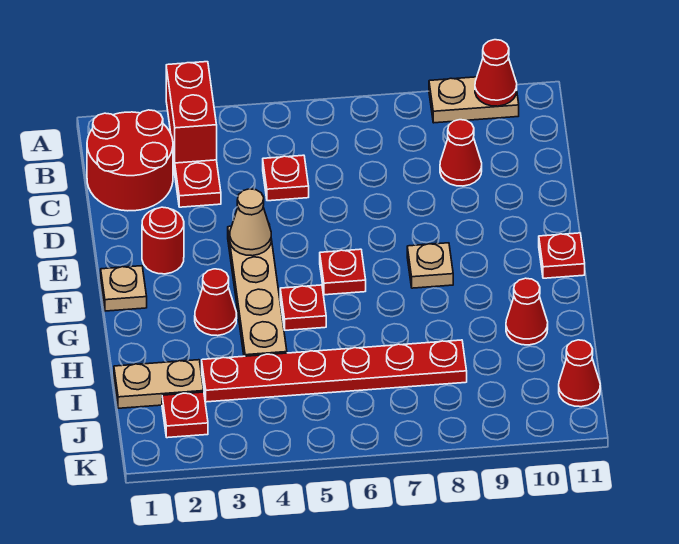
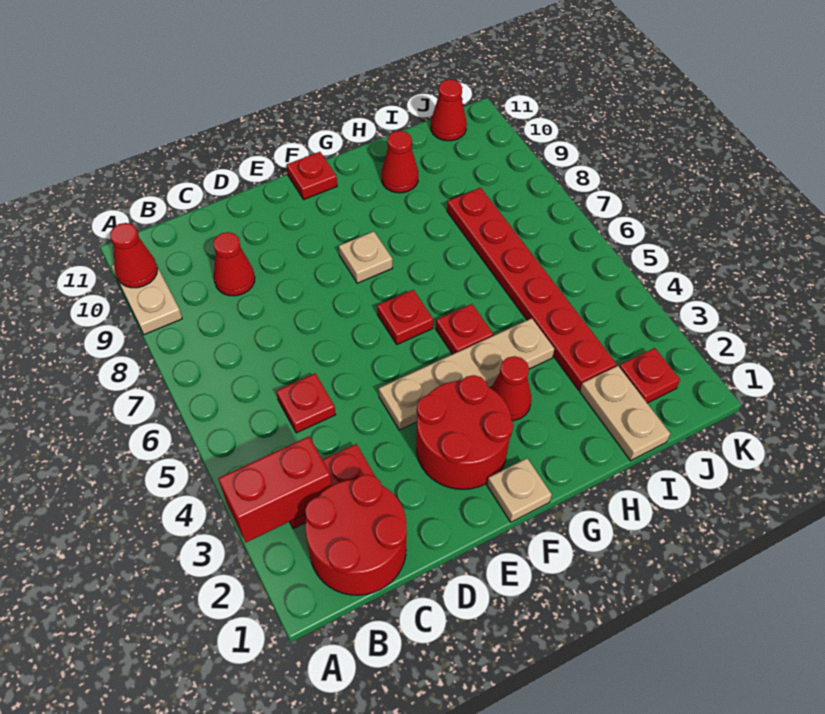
red 1x1 round brick [142,207,184,274] -> red 2x2 round brick [416,375,513,489]
tan 1x1 cone [230,189,271,256] -> none

